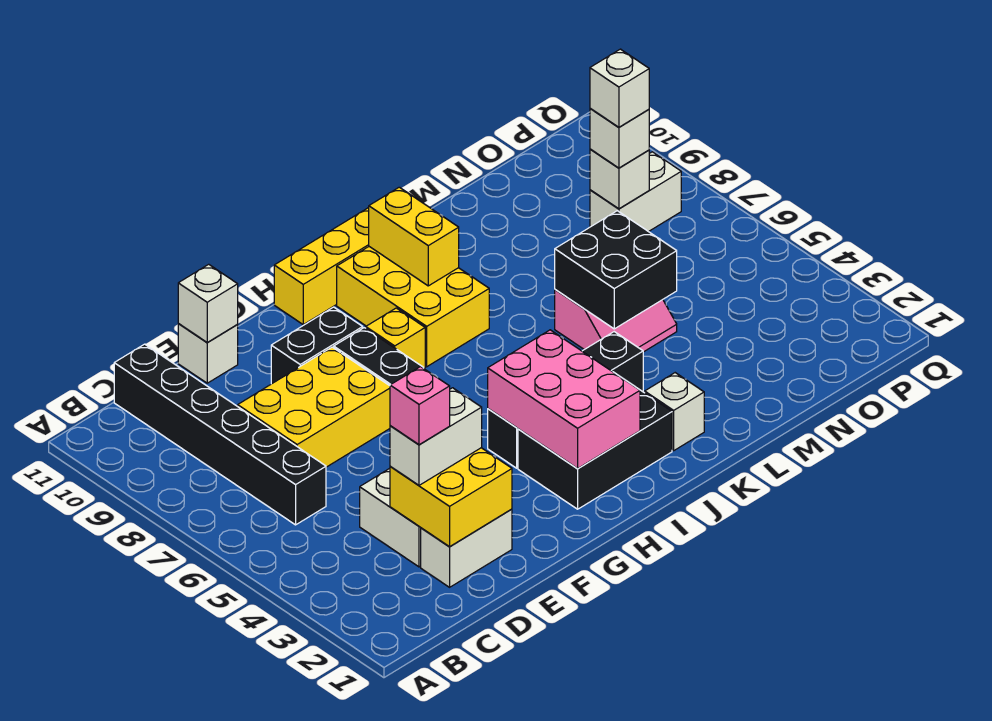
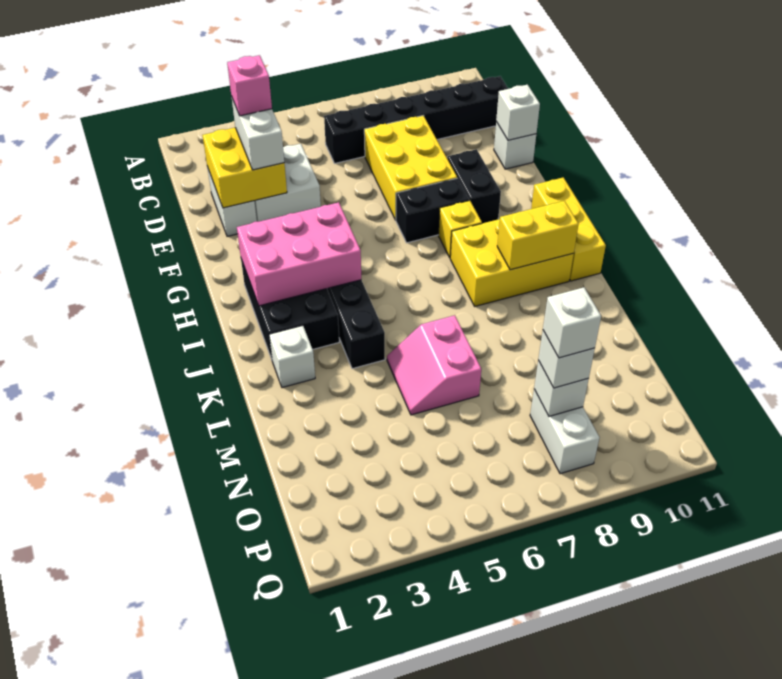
black 2x2 brick [555,211,677,329] -> none

